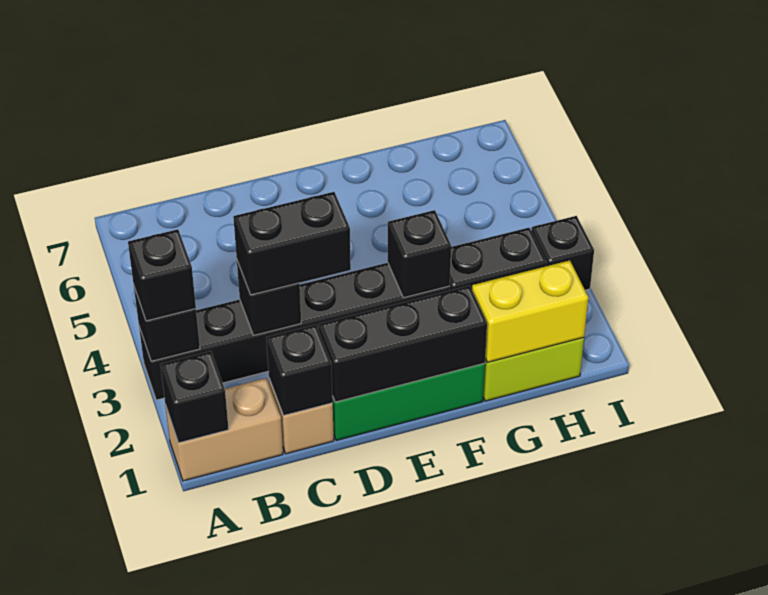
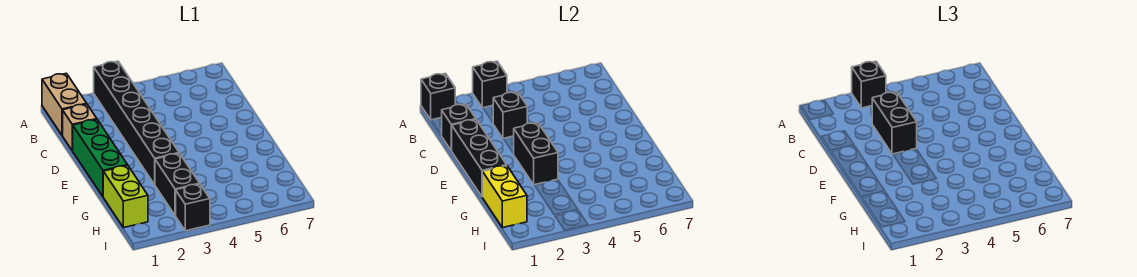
black 1x1 brick [388,210,451,298] -> black 1x2 brick [514,123,558,185]

